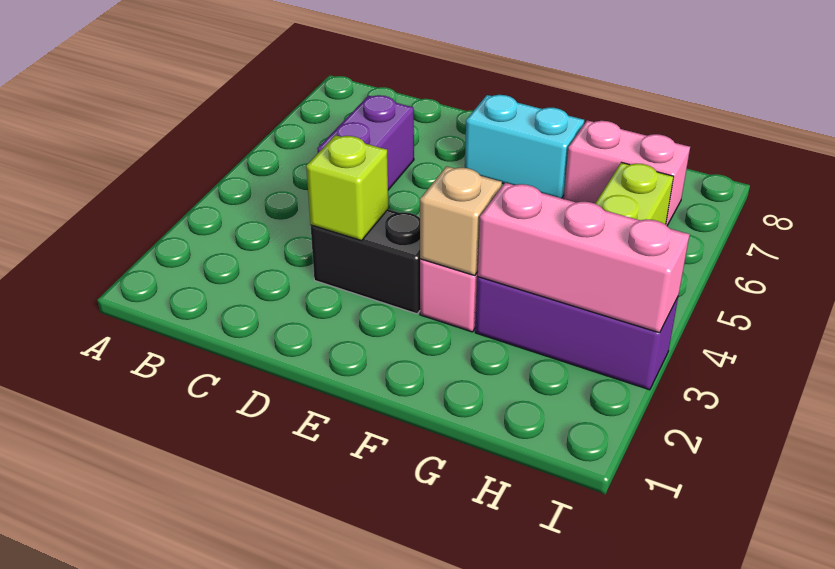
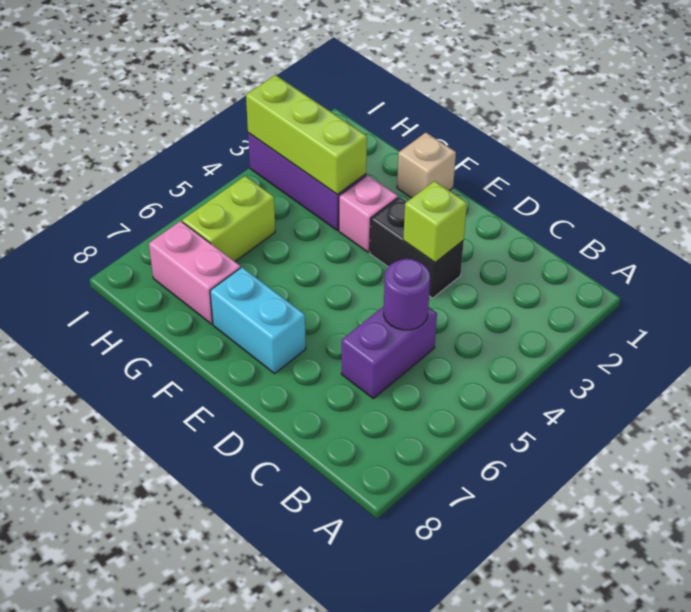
none -> purple 1x1 round brick [384,259,430,330]
tan 1x1 brick [420,166,502,276] -> tan 1x1 brick moved to [397,133,456,198]
pink 1x3 brick [477,183,690,333] -> lime 1x3 brick [246,75,367,195]

